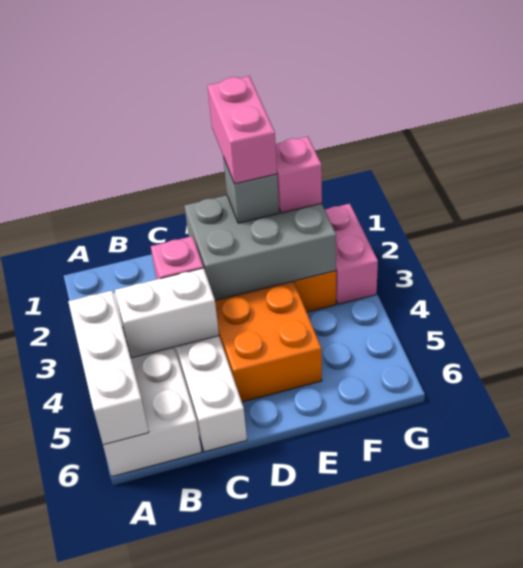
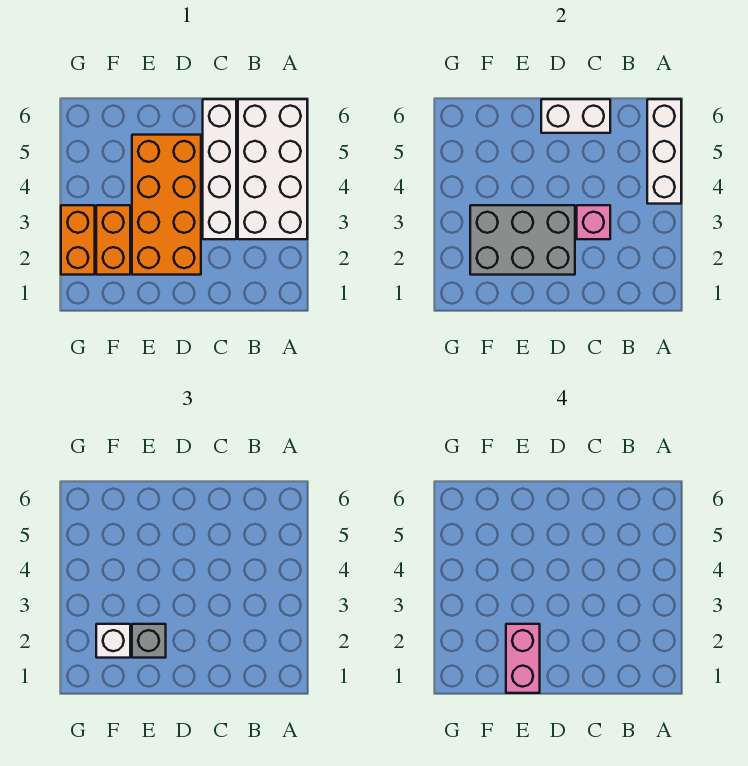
white 1x2 brick [115,268,219,358] -> white 1x2 brick moved to [541,99,610,133]
pink 1x1 brick [276,137,322,213] -> white 1x1 brick [96,624,130,658]
pink 1x2 brick [325,204,378,304] -> orange 1x2 brick [61,205,95,275]

